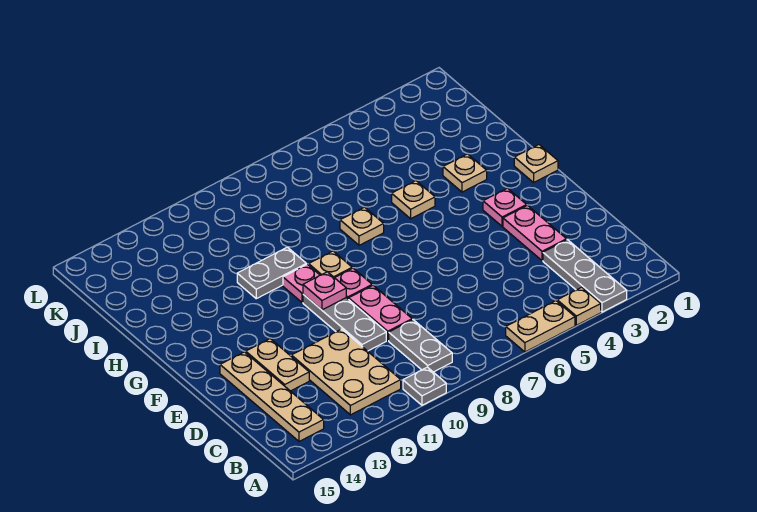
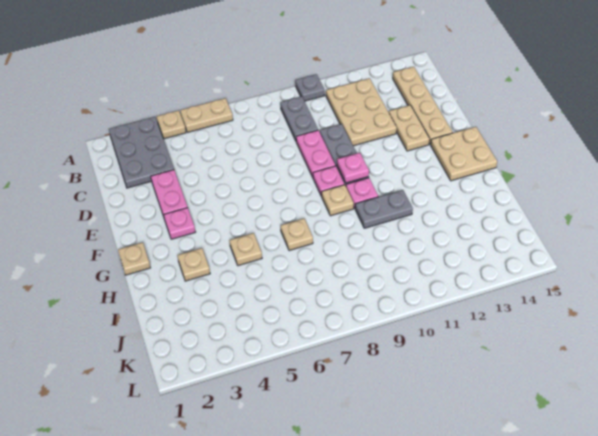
grey 1x3 plate [543,240,627,312] -> grey 2x3 plate [109,117,174,188]
none -> tan 2x2 plate [431,127,497,181]

